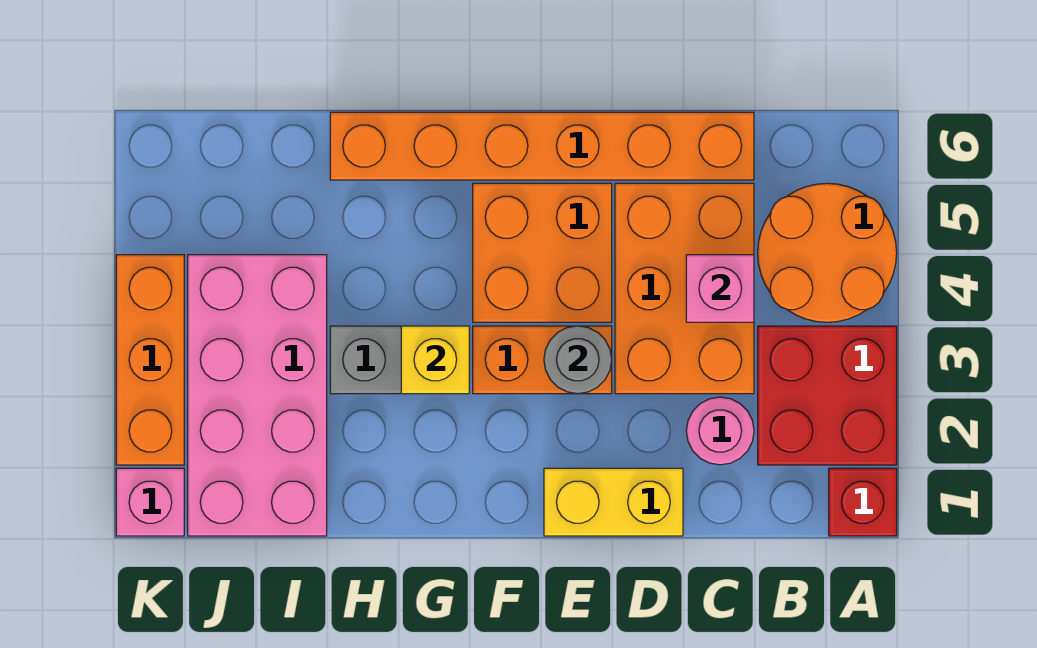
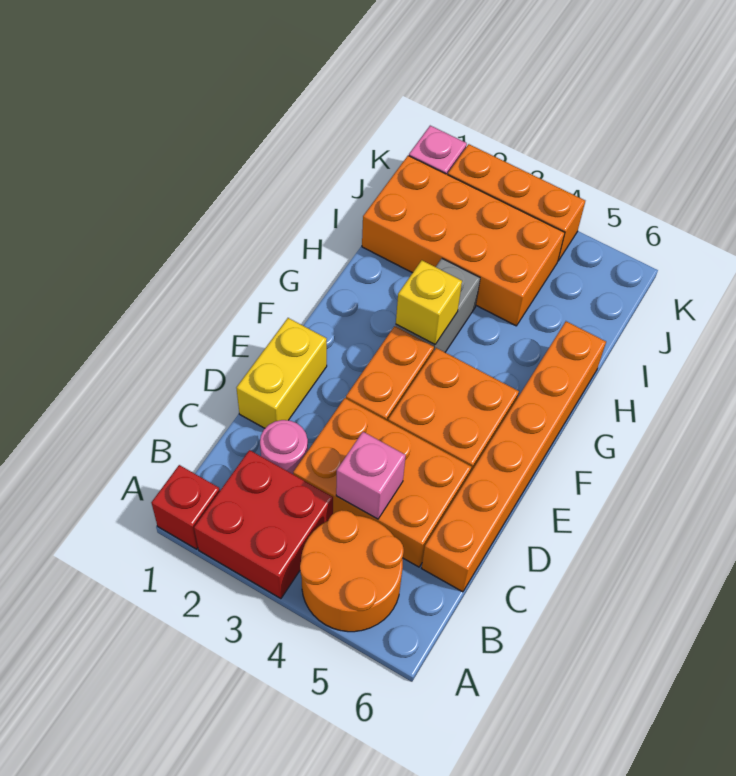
grey 1x1 round brick [544,326,612,394] -> none
pink 2x4 brick [188,255,327,536] -> orange 2x4 brick [362,156,565,326]

